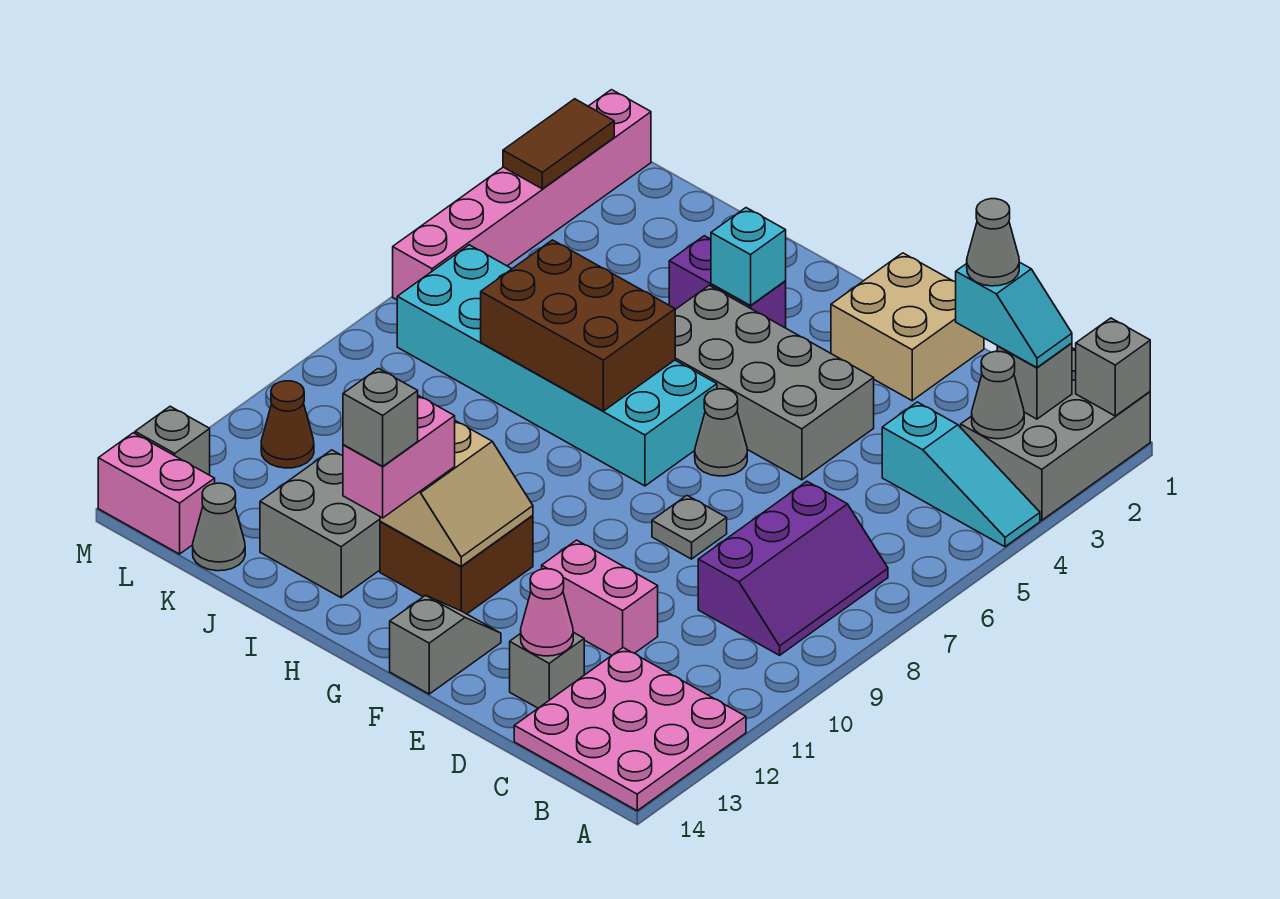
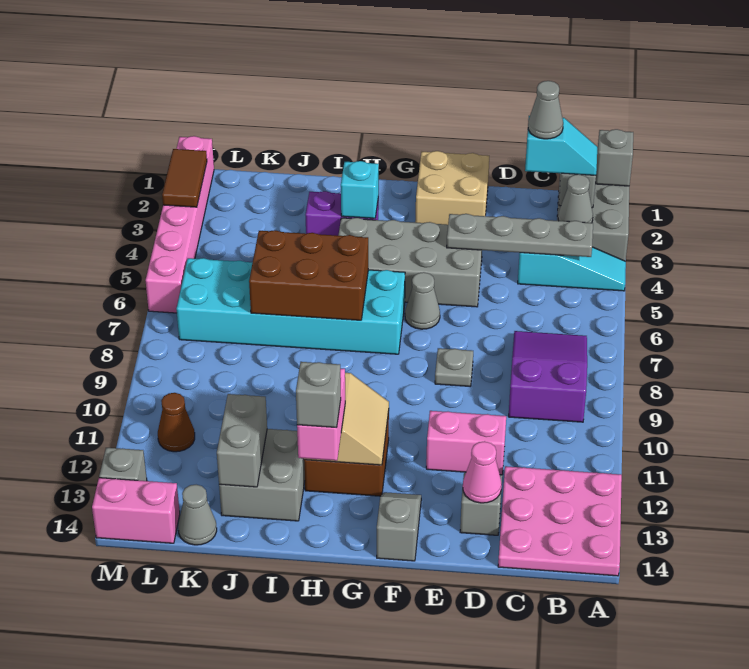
none -> grey 1x4 plate [447,214,593,257]
purple 2x3 slope [698,481,888,655] -> purple 2x3 slope turned to [508,331,587,422]
none -> grey 1x2 brick [217,394,267,487]

